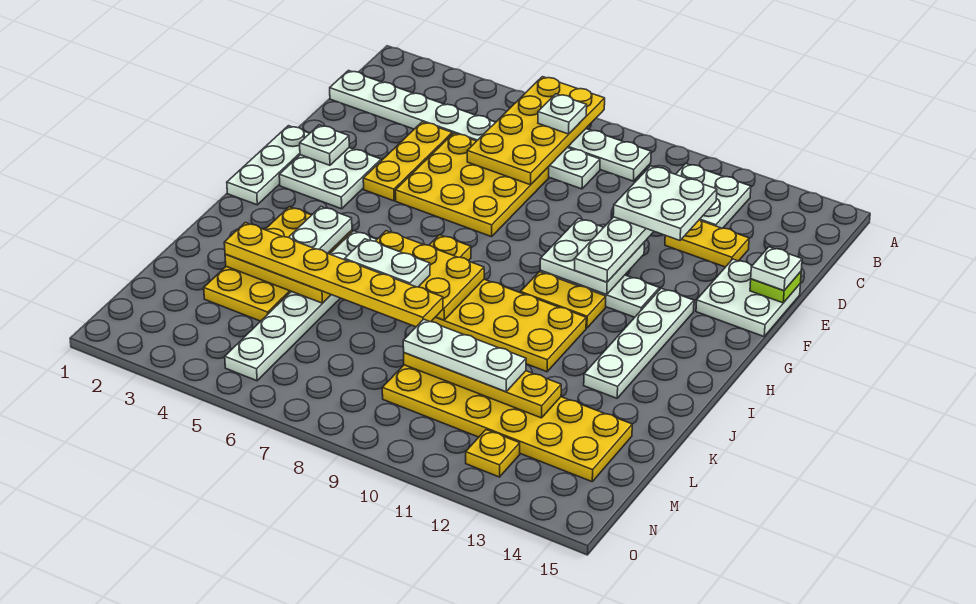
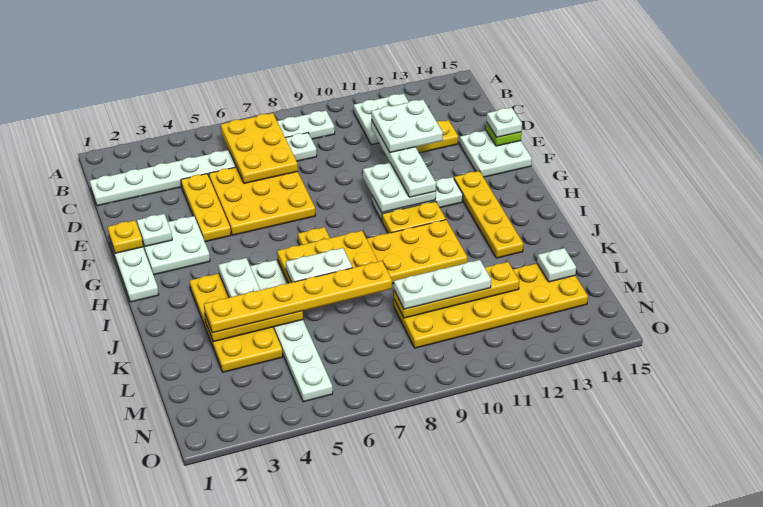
yellow 2x4 plate [467,77,605,185] -> yellow 2x3 plate [221,113,298,183]
white 1x1 plate [538,94,587,134] -> white 1x1 plate moved to [537,248,576,282]
white 1x4 plate [584,288,694,398] -> yellow 1x4 plate [454,171,523,258]
yellow 1x1 plate [466,430,520,477] -> yellow 1x1 plate moved to [108,220,143,253]

